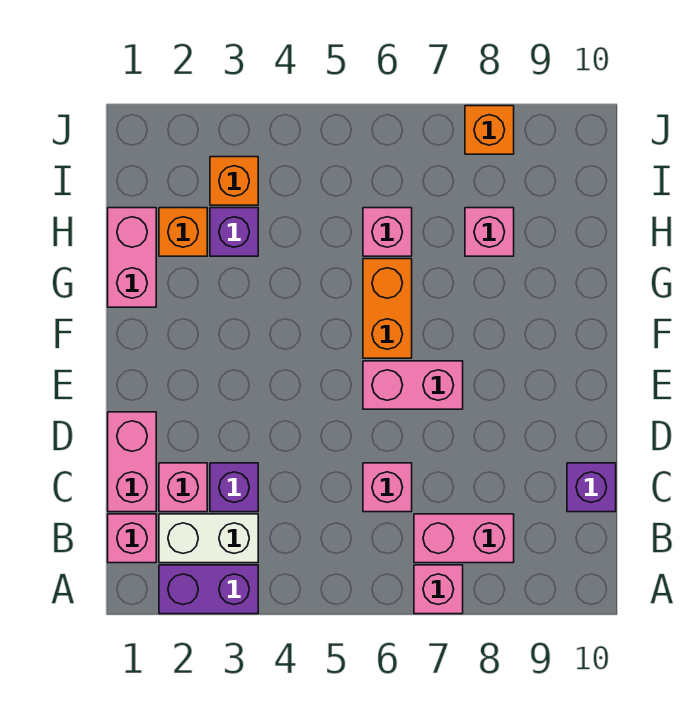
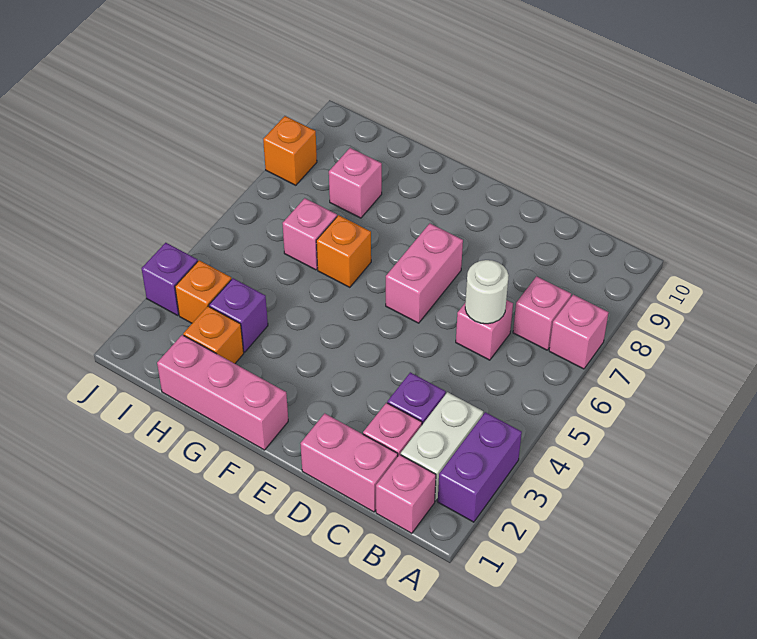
pink 1x2 brick [414,514,514,563] -> pink 1x1 brick [513,276,571,350]
none -> white 1x1 round brick [465,260,509,324]
purple 1x1 brick [567,463,616,512] -> purple 1x1 brick moved to [142,243,198,315]
orange 1x2 brick [363,259,412,358] -> orange 1x1 brick [316,215,371,287]
pink 1x2 brick [108,208,156,307] -> pink 1x3 brick [157,335,288,450]

